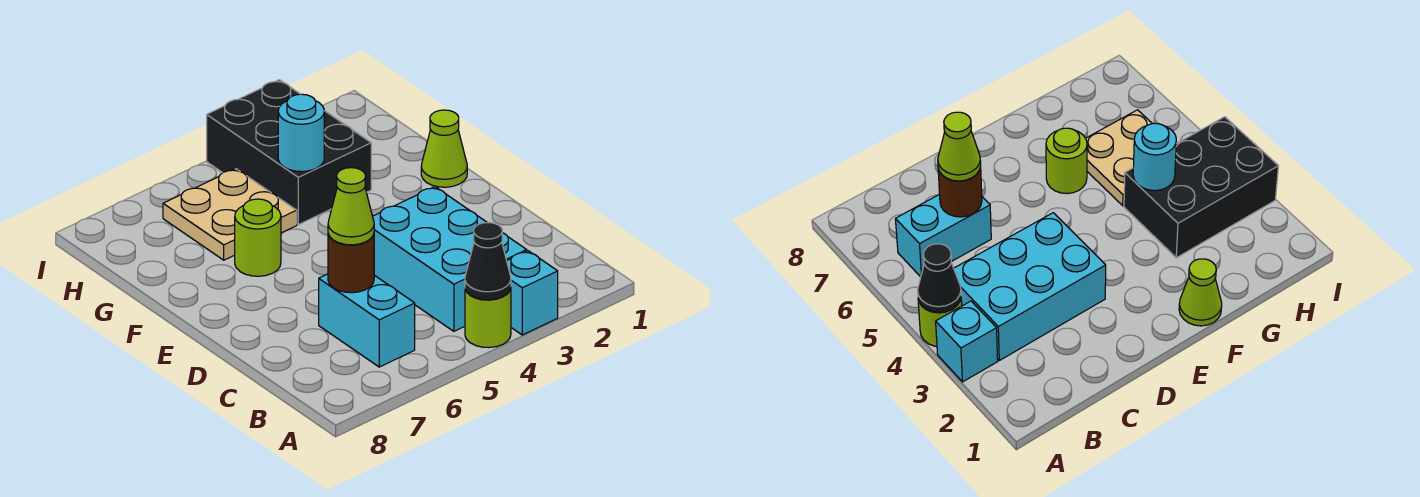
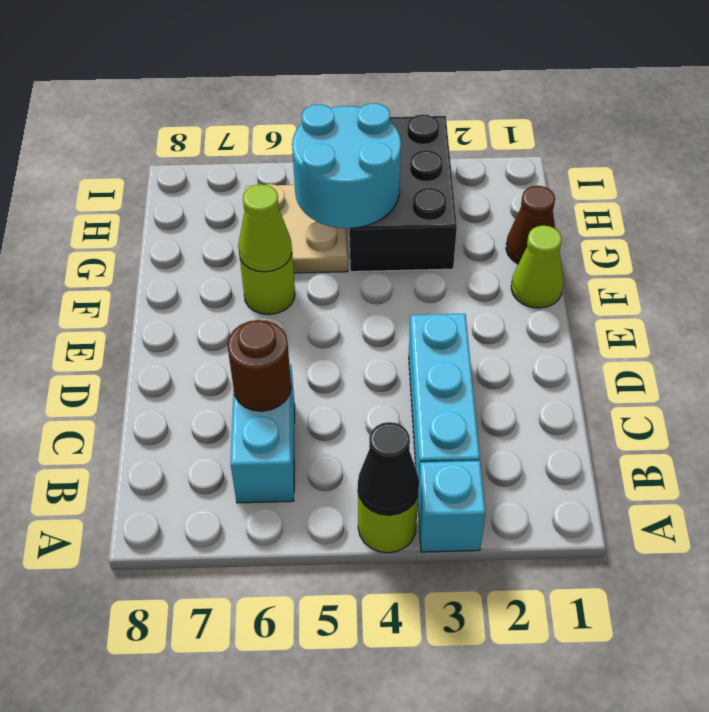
cyan 2x3 brick [373,187,527,331] -> cyan 1x3 brick [409,314,480,478]
lime 1x1 cone [328,168,374,245] -> lime 1x1 cone moved to [238,184,292,272]
none -> brown 1x1 cone [506,186,555,264]
cyan 1x1 round brick [278,94,324,172] -> cyan 2x2 round brick [292,103,401,229]

